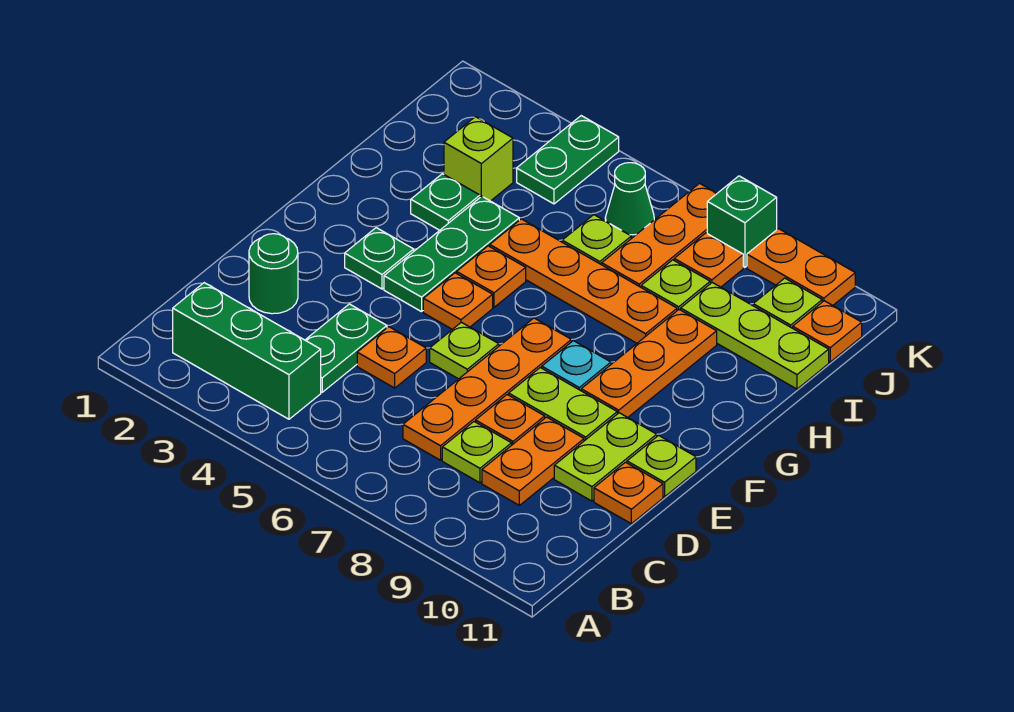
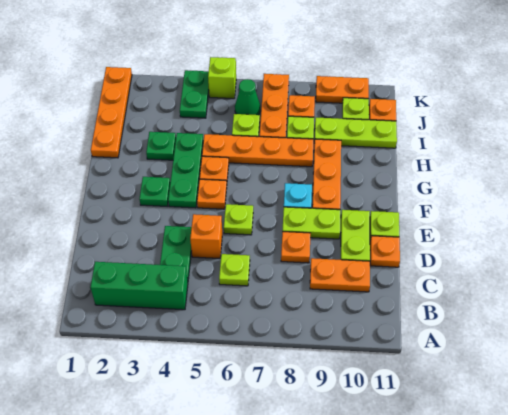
orange 1x4 plate [403,318,571,460] -> orange 1x4 plate moved to [91,67,132,158]
lime 1x1 plate [442,422,512,483] -> lime 1x1 plate moved to [219,254,250,286]
orange 1x2 plate [482,417,584,505] -> orange 1x2 plate turned to [310,258,370,292]
green 1x1 round brick [249,234,298,314] -> none
orange 1x1 plate [357,327,426,388] -> orange 1x1 brick [190,214,222,259]
lime 1x1 brick [444,117,513,201] -> lime 1x1 brick moved to [208,57,236,99]
green 1x1 brick [707,176,777,267] -> none

